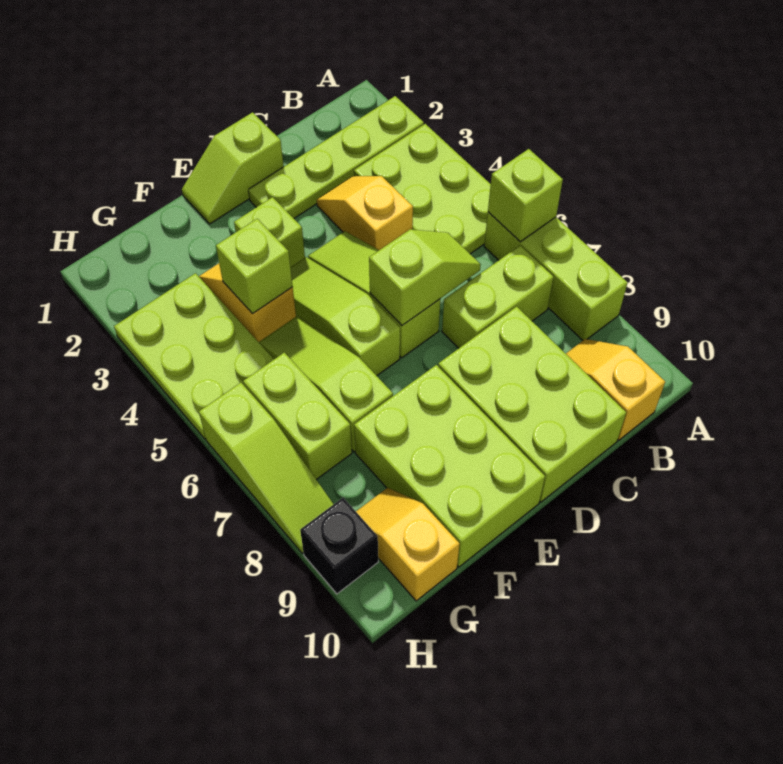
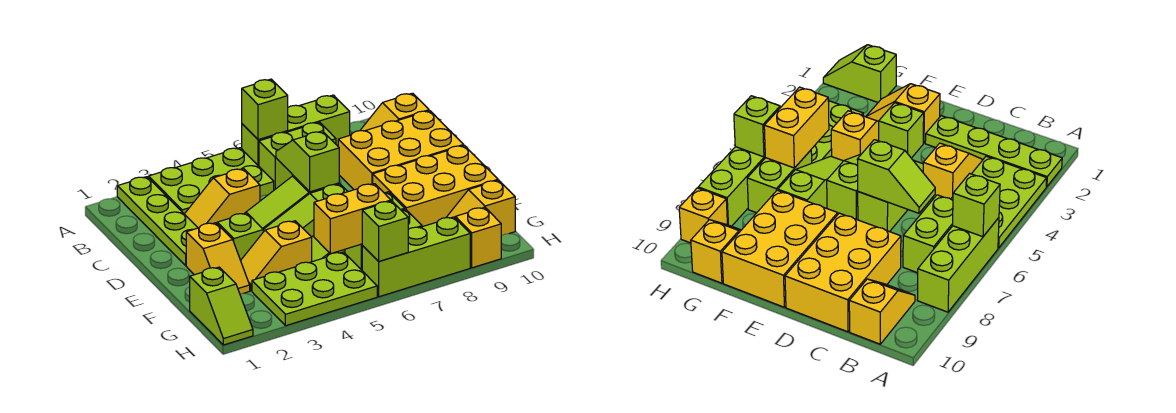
lime 1x2 brick [442,246,554,348] -> lime 1x2 brick turned to [259,122,336,190]
lime 2x3 brick [438,307,626,502] -> yellow 2x3 brick [338,111,464,190]
lime 1x2 slope [182,112,284,224] -> lime 1x2 slope moved to [190,267,253,345]
none -> yellow 1x2 slope [186,223,250,294]
lime 2x3 brick [354,365,545,567] -> yellow 2x3 brick [373,145,498,227]
lime 1x1 brick [216,219,293,314] -> lime 1x1 brick moved to [362,201,408,261]
none -> yellow 1x2 brick [314,184,391,254]
lime 1x3 slope [199,383,334,553] -> lime 1x3 brick [362,217,470,297]
black 1x1 brick [300,498,378,594] -> yellow 1x1 brick [455,207,501,268]

